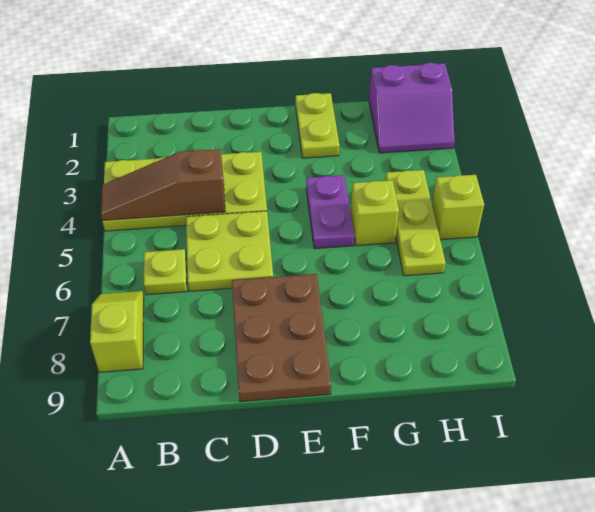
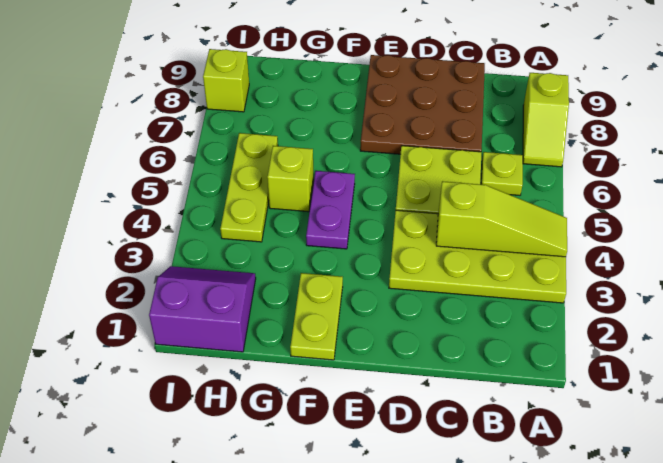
brown 1x3 slope [101,149,225,221] -> lime 1x3 slope [436,181,567,257]
brown 2x3 plate [232,274,331,402] -> brown 3x3 plate [360,55,485,154]
lime 1x1 brick [432,175,484,240] -> lime 1x1 brick moved to [203,49,249,112]

